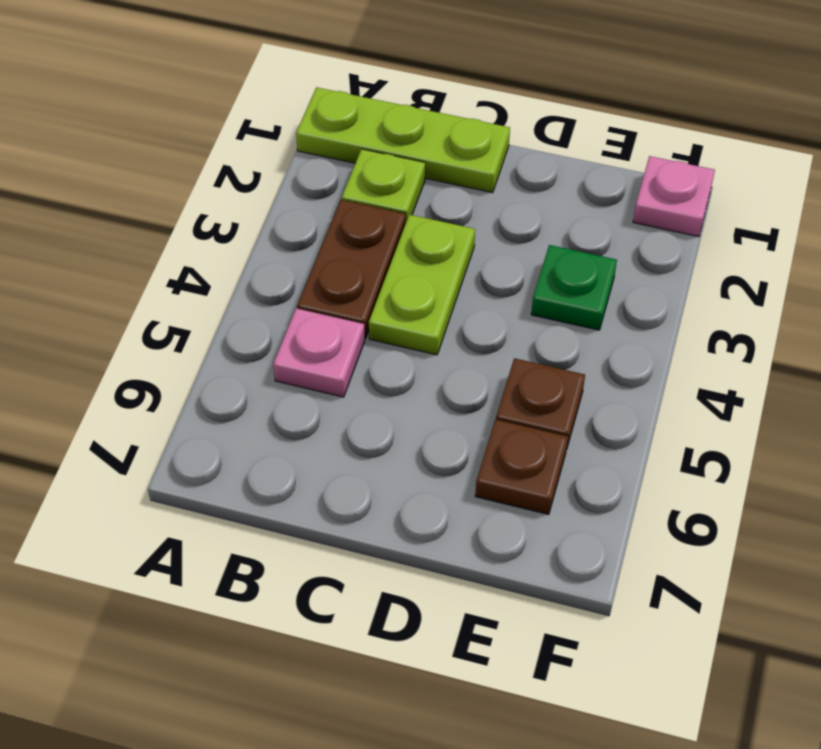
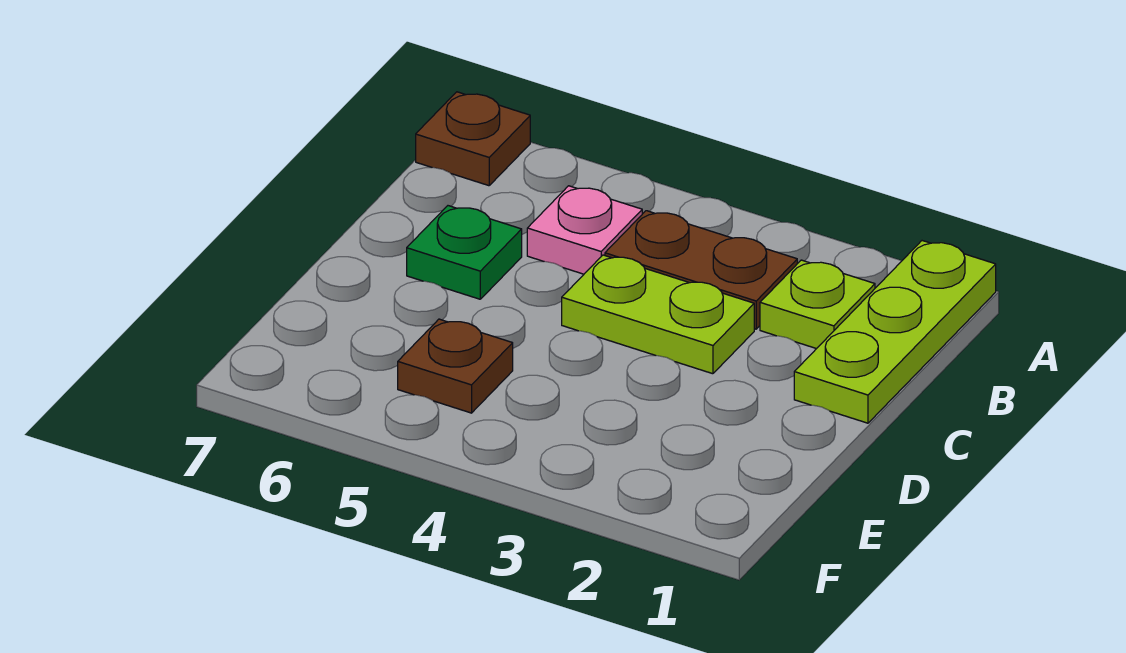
green 1x1 plate [531,245,617,330] -> green 1x1 plate moved to [407,206,522,299]
brown 1x1 plate [475,419,568,515] -> brown 1x1 plate moved to [416,92,530,186]
pink 1x1 plate [633,156,715,237] -> none

